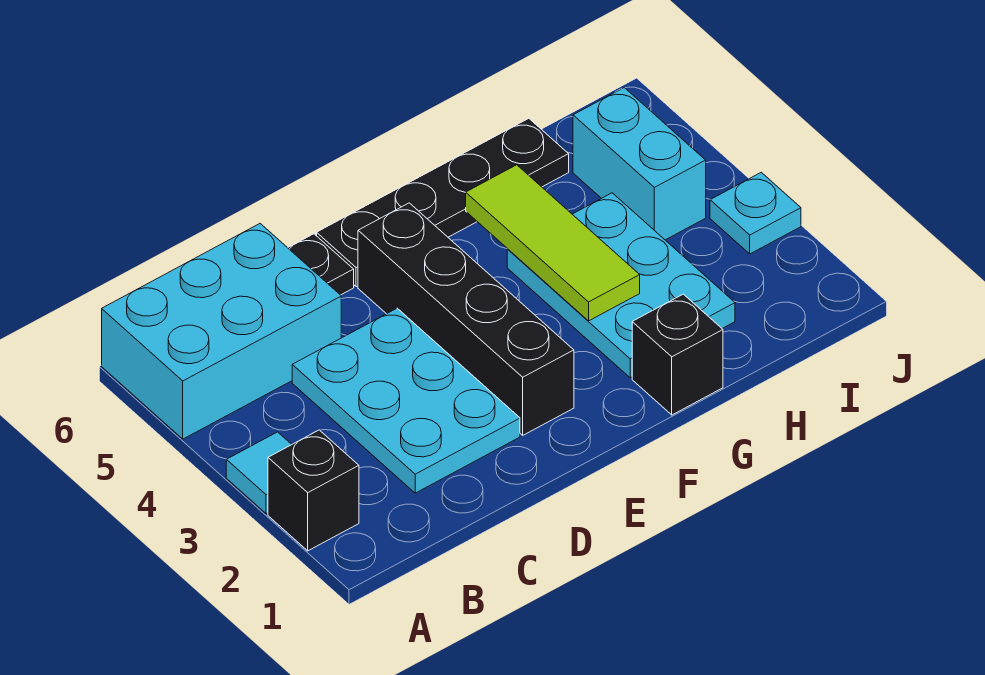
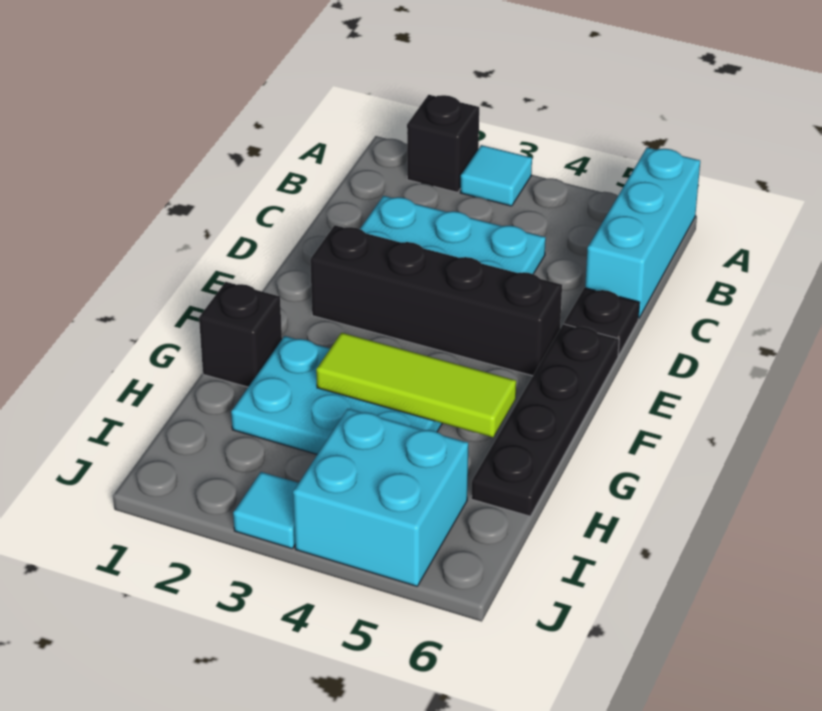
cyan 2x3 brick [102,224,341,439] -> cyan 1x3 brick [585,148,700,318]
cyan 1x2 brick [573,88,706,240] -> cyan 2x2 brick [293,409,468,586]
cyan 1x1 plate [710,172,801,254] -> cyan 1x1 tile [233,472,298,548]

